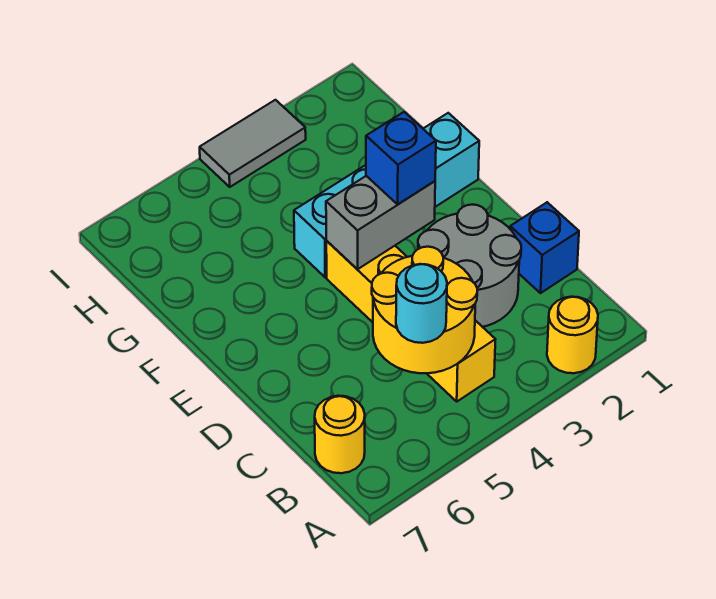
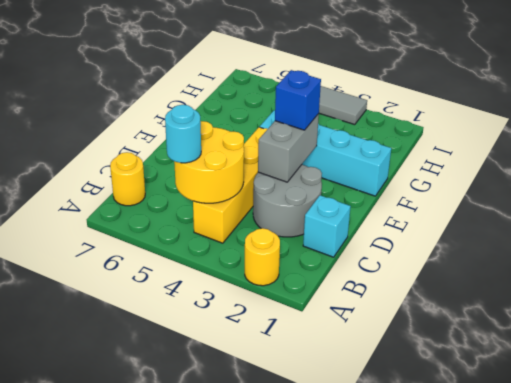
blue 1x1 brick [510,202,579,293] -> cyan 1x1 brick [303,195,351,257]
grey 1x2 brick [326,176,435,269] -> grey 1x2 brick turned to [258,114,319,182]

